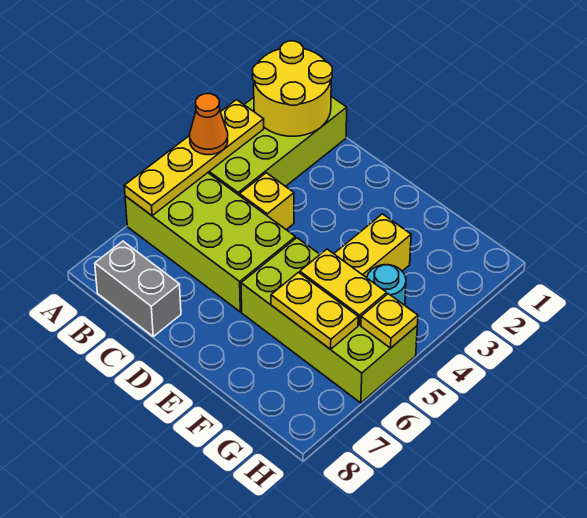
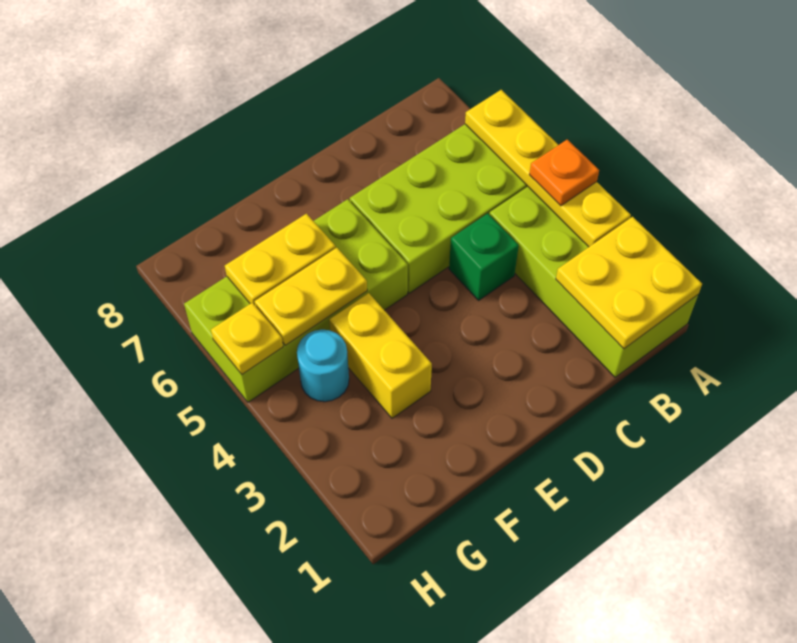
yellow 2x2 round brick [253,41,332,136] -> yellow 2x2 plate [556,217,702,349]
orange 1x1 cone [190,94,228,155] -> orange 1x1 plate [529,140,599,206]
grey 1x2 brick [95,241,181,336] -> none
yellow 1x1 brick [240,173,294,230] -> green 1x1 brick [449,213,519,300]

